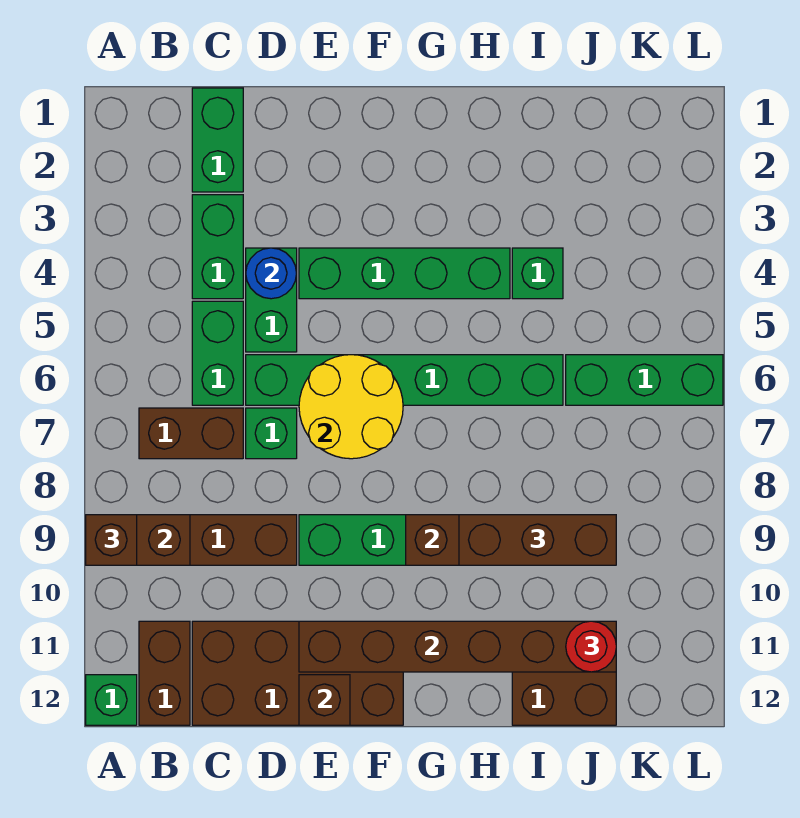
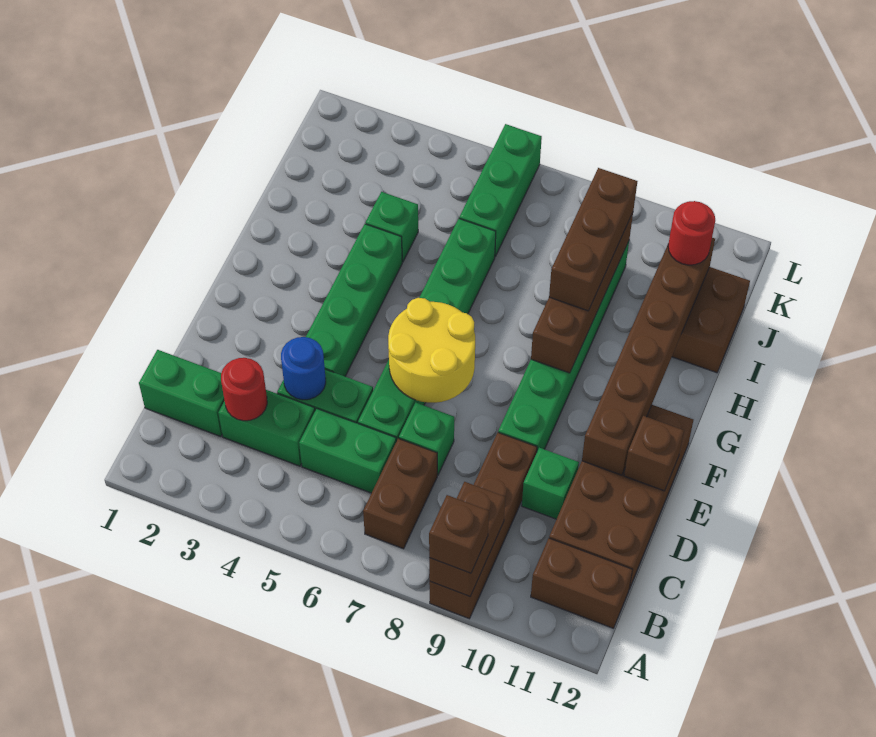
green 1x1 brick [86,675,137,725] -> green 1x1 brick moved to [522,448,579,519]
none -> red 1x1 round brick [221,358,267,421]

